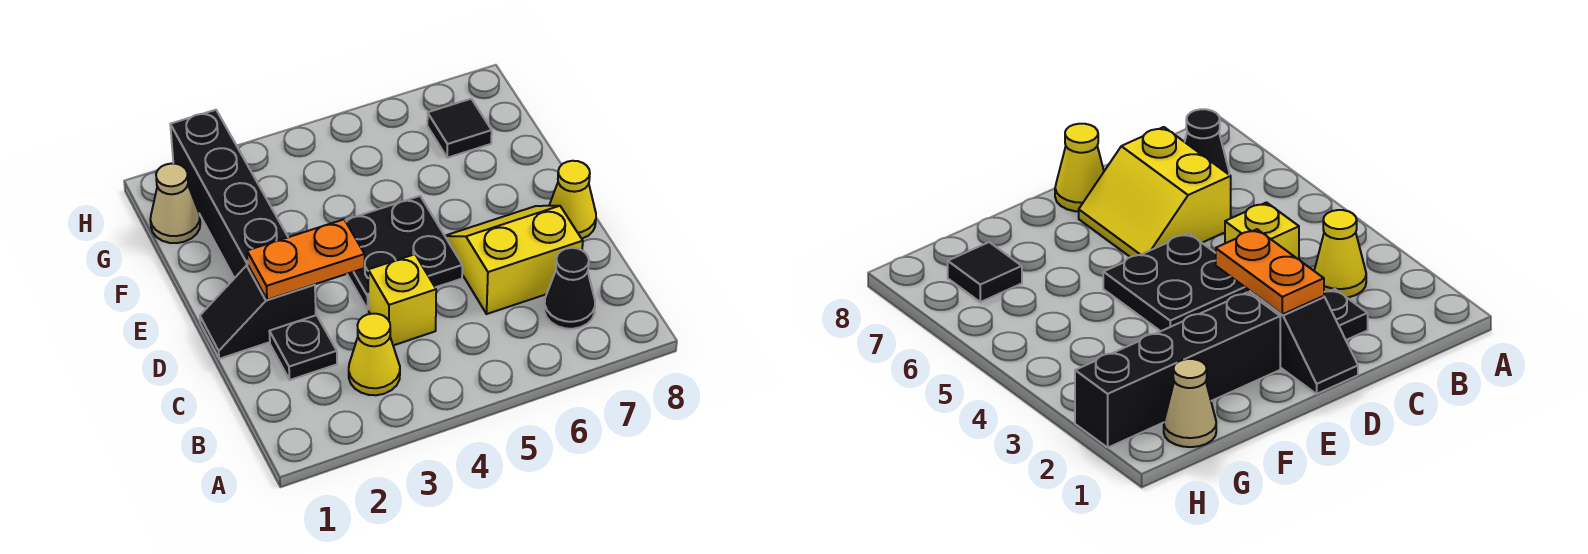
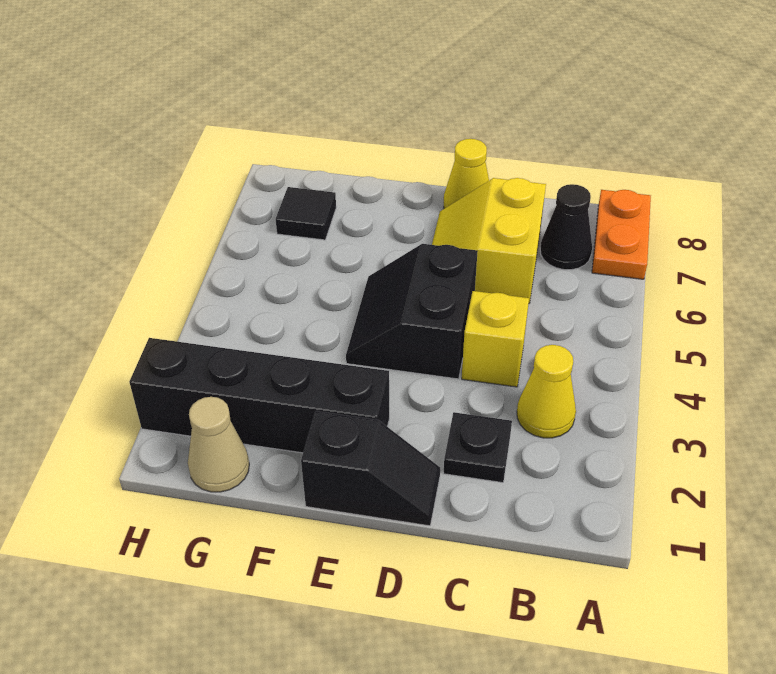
black 1x2 slope [200,265,316,359] -> black 1x2 slope turned to [301,411,440,526]
orange 1x2 plate [247,219,365,300] -> orange 1x2 plate moved to [592,190,651,279]
black 2x2 plate [345,196,462,310] -> black 2x2 slope [346,244,478,379]

